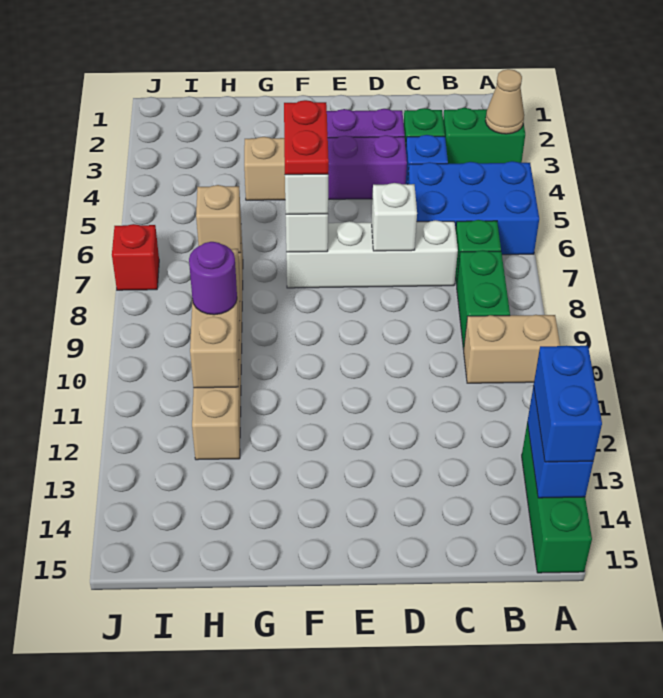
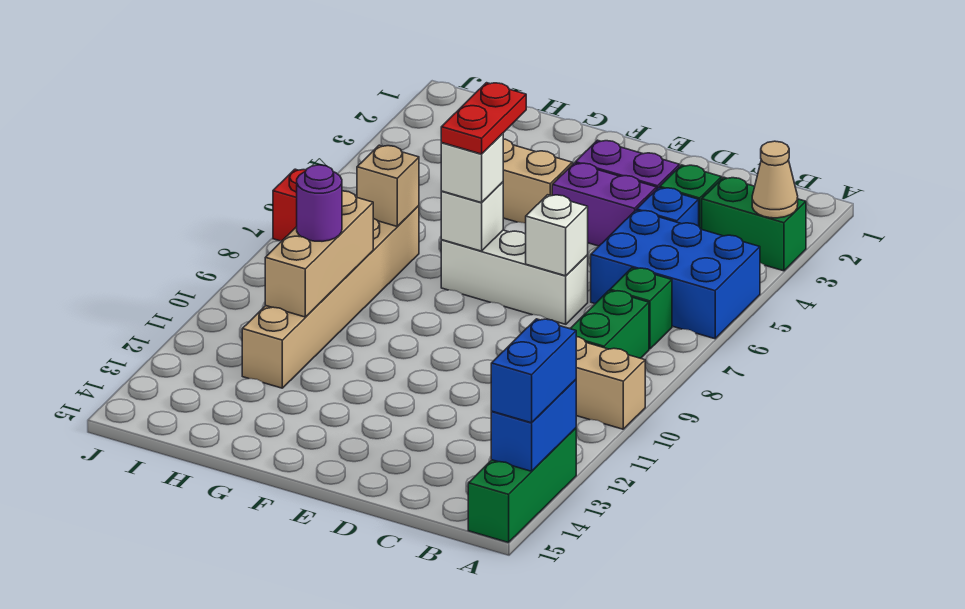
white 1x4 brick [286,220,458,288] -> white 1x3 brick [441,230,588,324]

